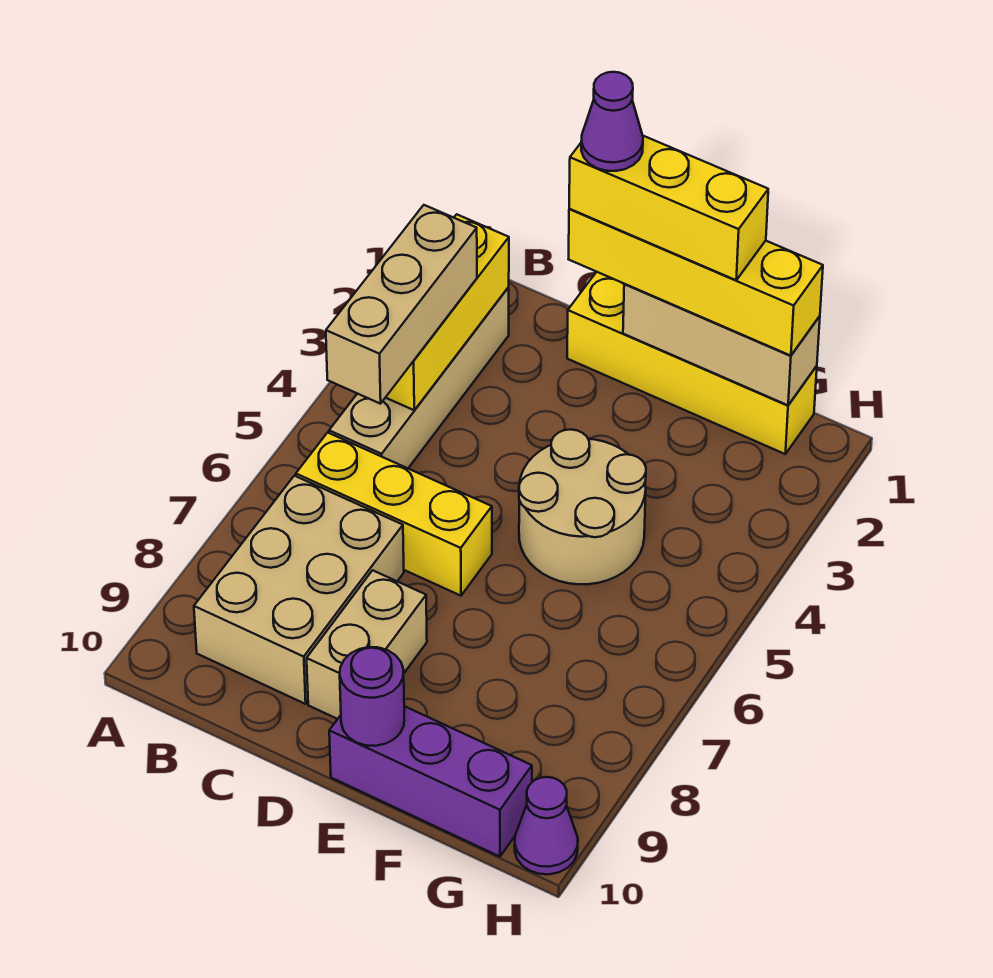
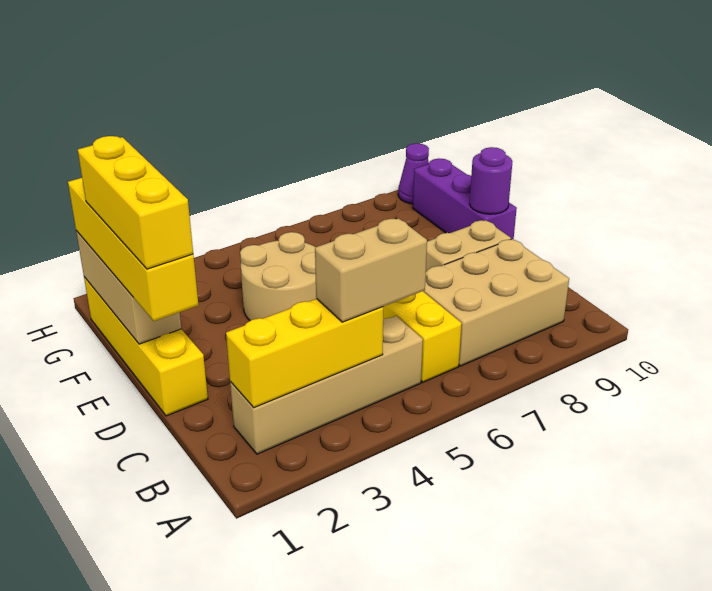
tan 1x3 brick [326,205,477,404] -> tan 1x2 brick [315,218,427,322]
purple 1x1 cone [581,72,643,171] -> none

